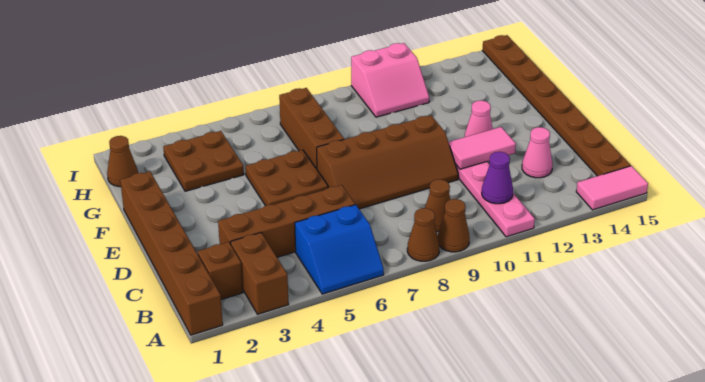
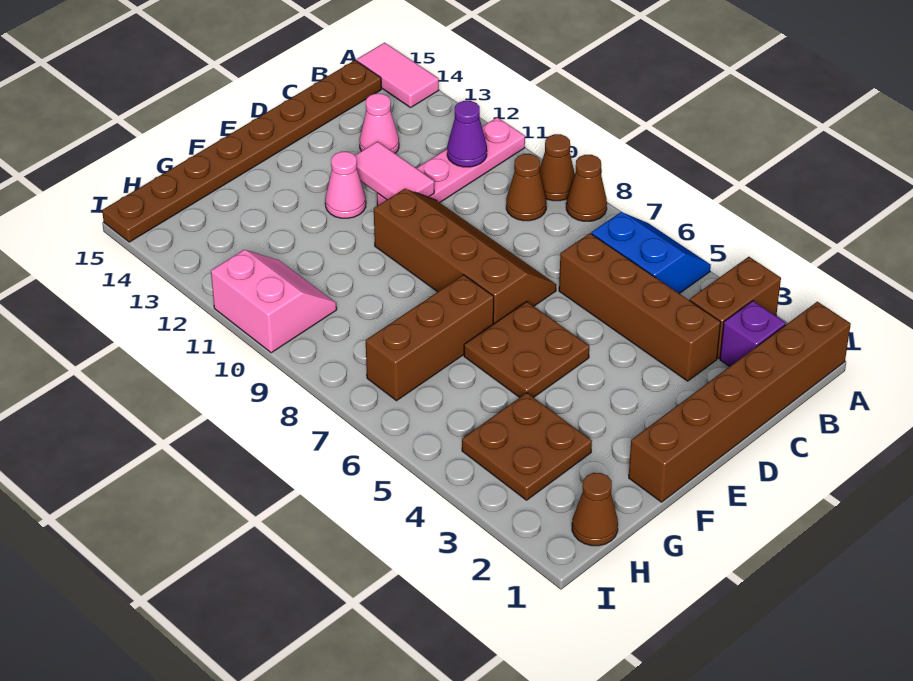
brown 1x1 brick [198,242,243,299] -> purple 1x1 brick [720,301,786,367]

